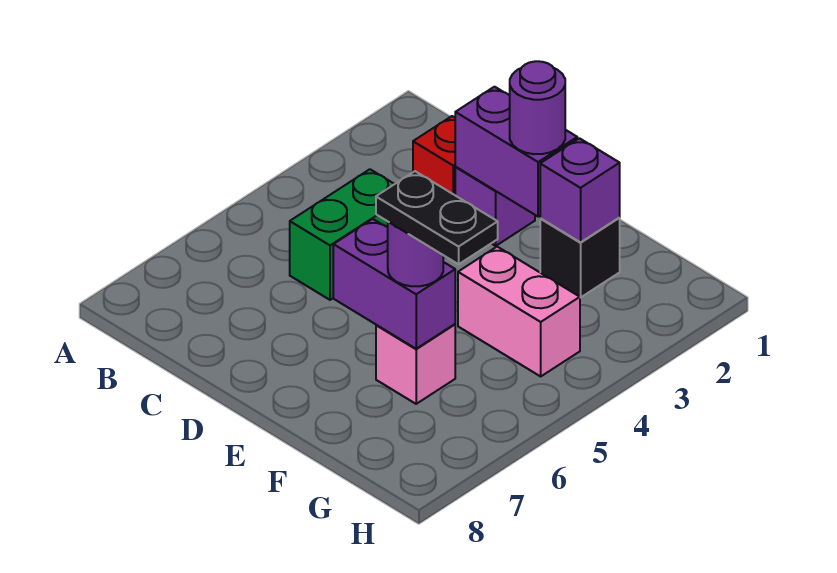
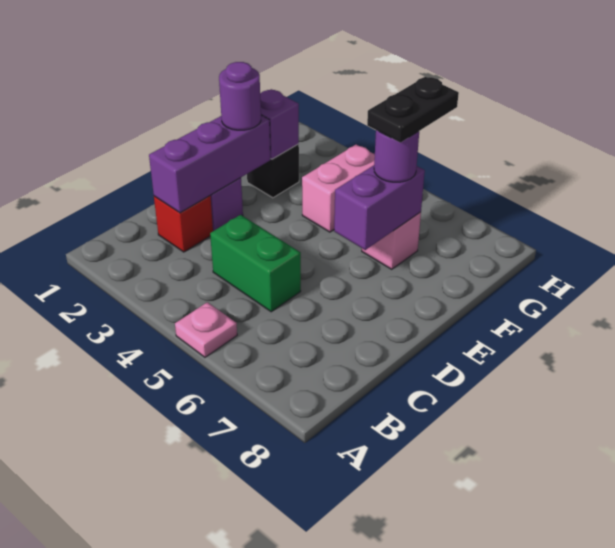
none -> pink 1x1 plate [175,302,237,357]
purple 1x2 brick [455,87,577,217] -> purple 1x3 brick [149,115,271,213]

